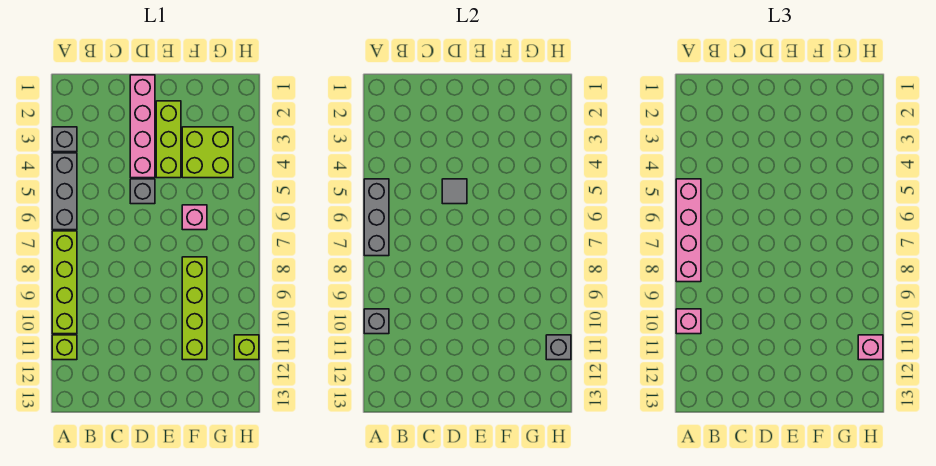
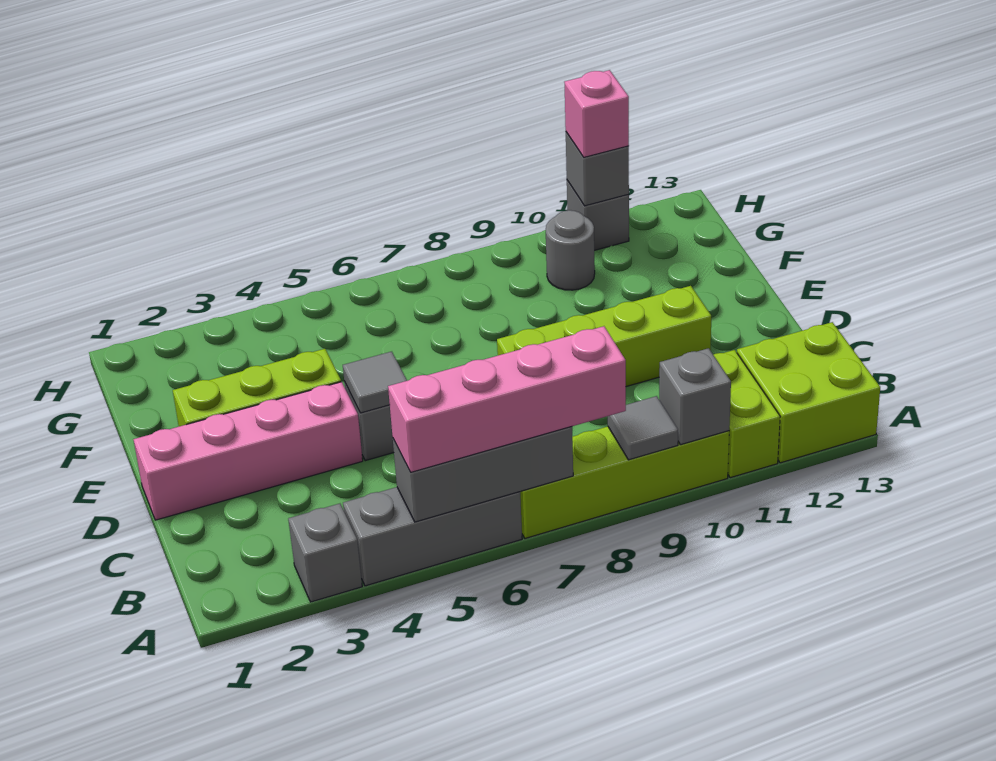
none -> grey 1x1 tile [608,396,678,460]
pink 1x1 brick [676,309,701,334] -> none
lime 1x1 brick [52,335,77,360] -> lime 1x2 brick [714,350,780,478]
lime 2x2 brick [182,127,233,178] -> lime 2x2 brick moved to [737,322,880,463]
pink 1x1 brick [182,205,207,230] -> none
lime 1x4 brick [182,257,207,360] -> lime 1x4 brick moved to [497,286,711,387]
none -> grey 1x1 round brick [546,210,595,290]
lime 1x1 brick [234,335,259,360] -> grey 1x1 brick [567,180,629,250]

